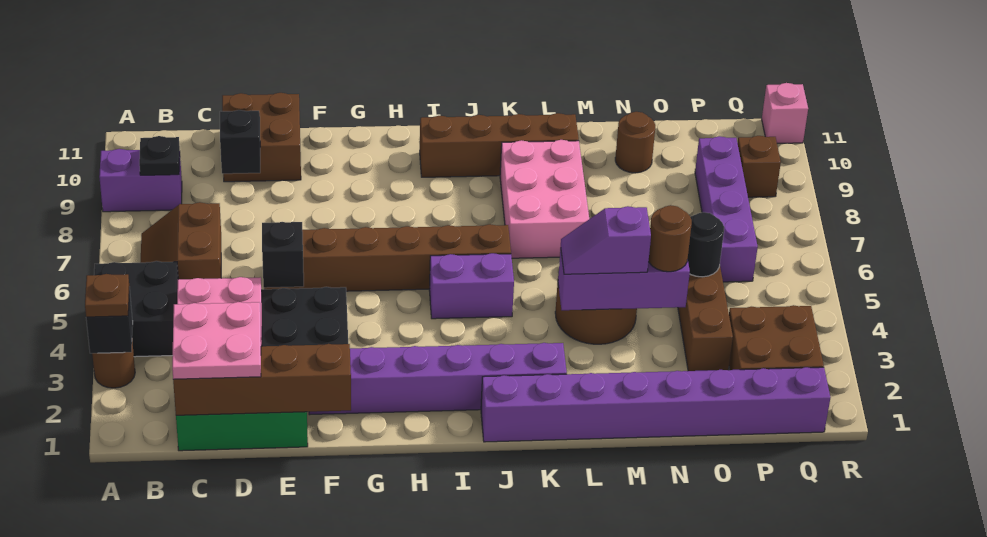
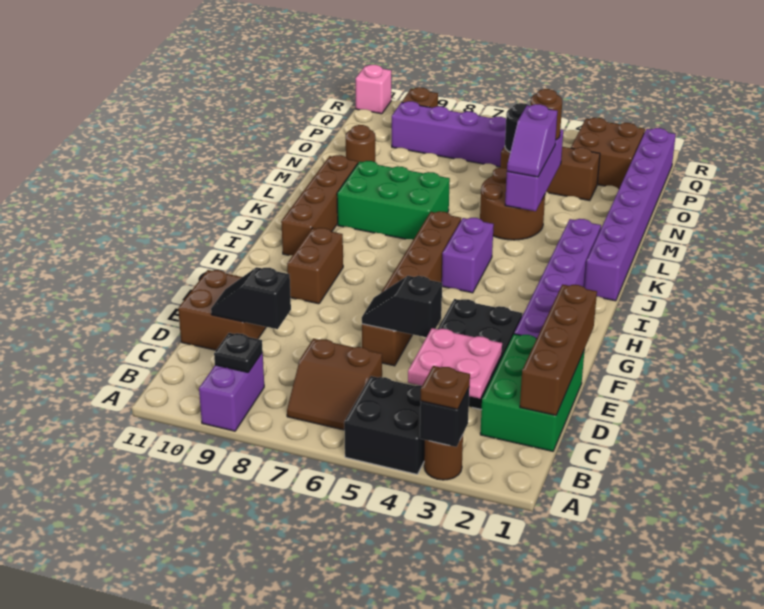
pink 2x2 plate [172,302,261,379] -> none
none -> brown 1x2 brick [287,228,343,304]
pink 2x3 brick [500,140,589,258] -> green 2x3 brick [337,161,450,240]

